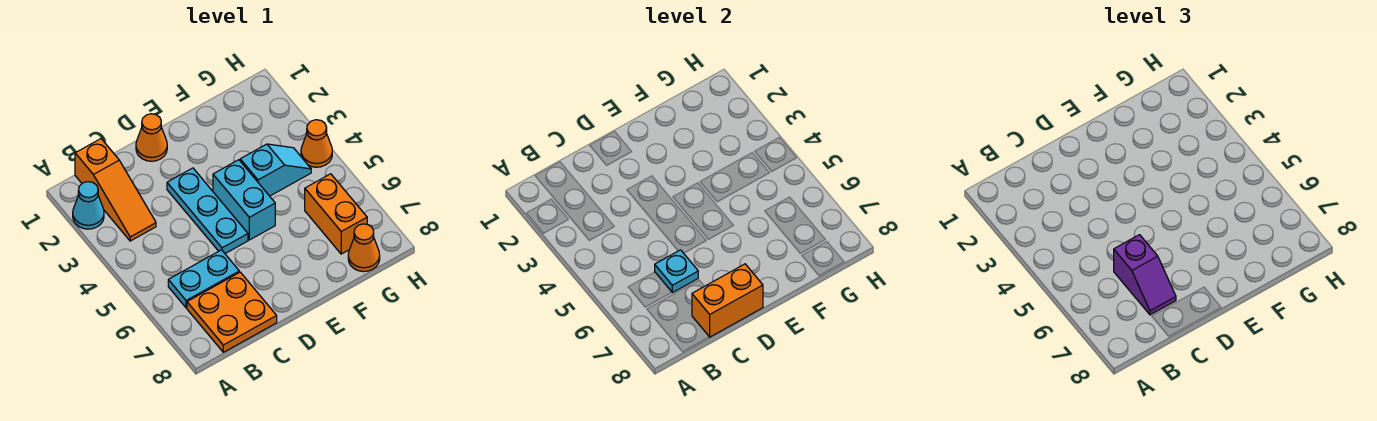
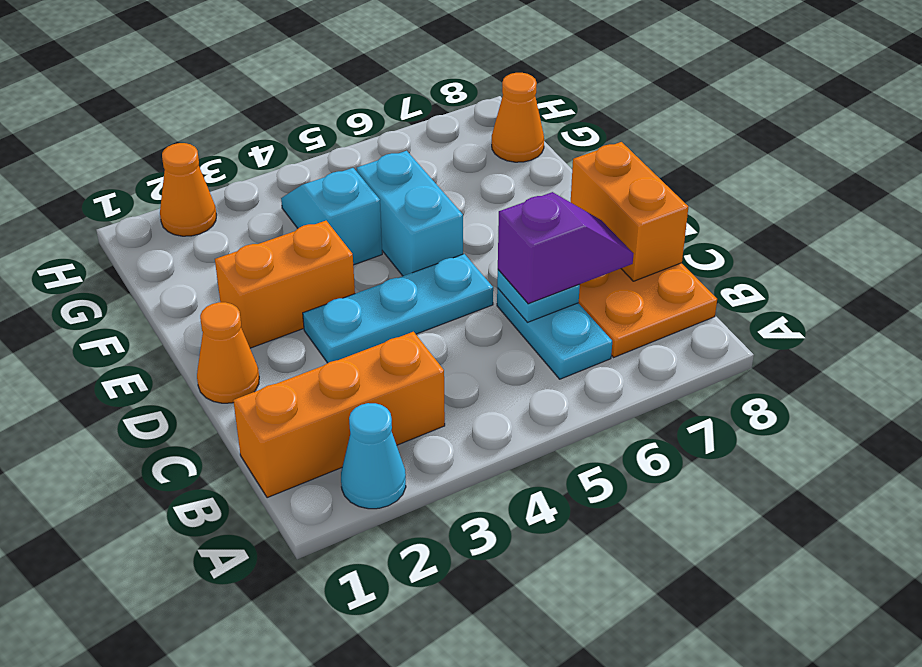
orange 1x3 slope [75,139,156,241] -> orange 1x3 brick [233,332,445,498]
cyan 1x2 brick [213,160,275,240] -> cyan 1x2 brick turned to [357,151,463,276]
orange 1x2 brick [305,174,367,254] -> orange 1x2 brick moved to [215,221,355,348]
orange 1x1 cone [301,120,332,167] -> orange 1x1 cone moved to [160,143,216,236]

